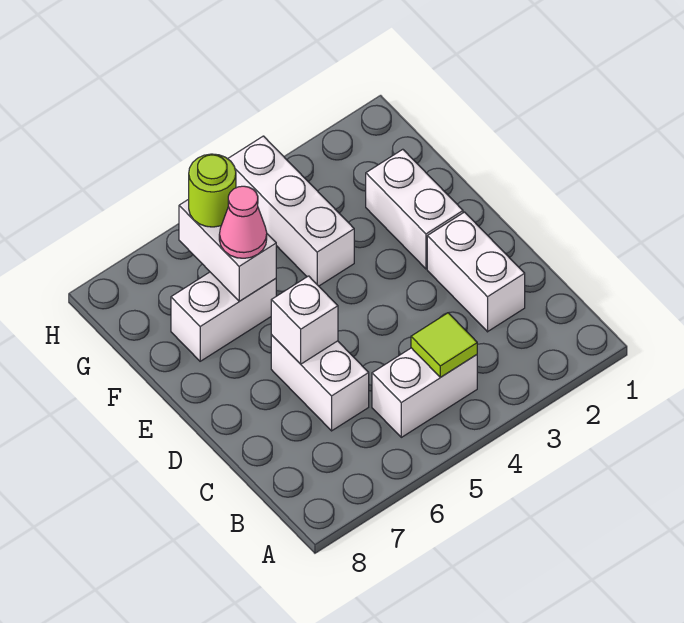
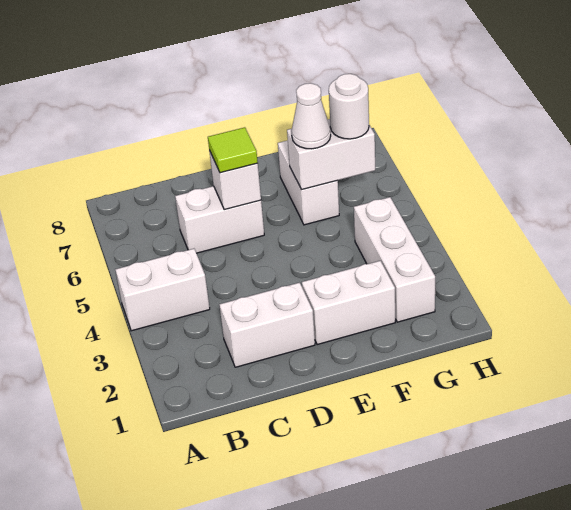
white 1x2 brick [372,348,477,437] -> white 1x2 brick turned to [115,249,210,331]
lime 1x1 tile [411,313,477,377] -> lime 1x1 tile moved to [208,127,258,173]
white 1x3 brick [228,136,354,286] -> white 1x3 brick turned to [354,197,435,322]
pink 1x1 cone [219,186,267,258] -> white 1x1 cone [292,83,331,149]
lime 1x1 round brick [189,154,236,227] -> white 1x1 round brick [329,74,369,139]

